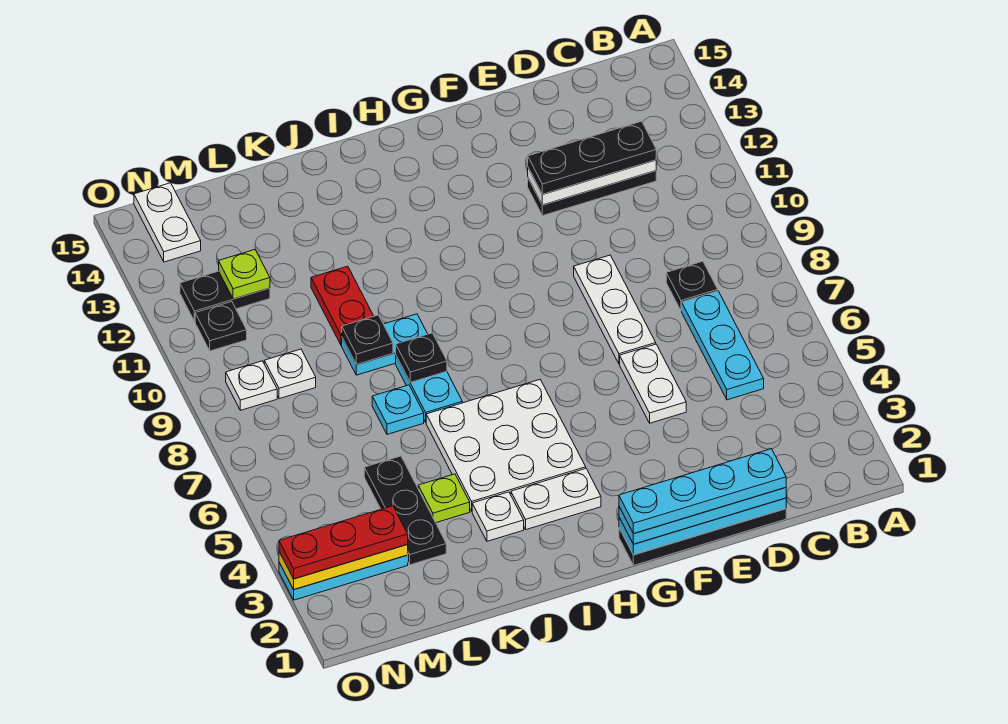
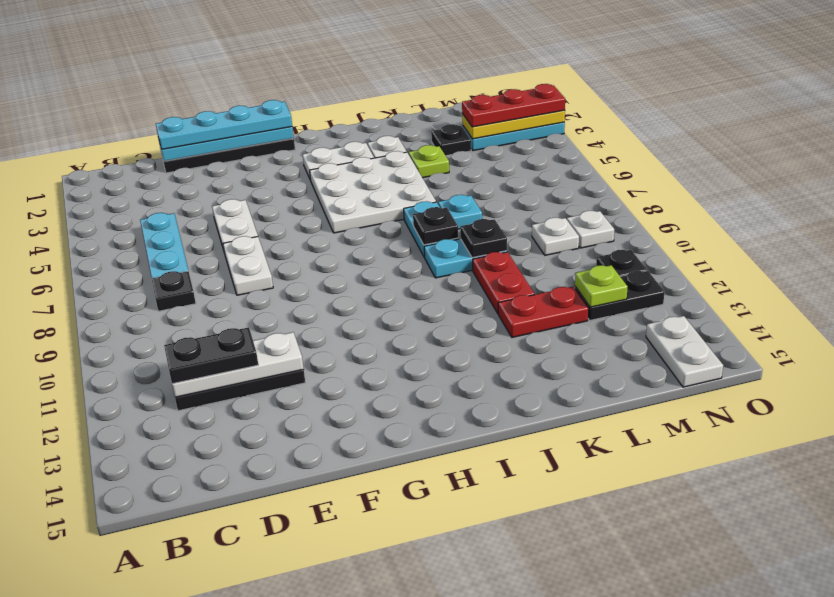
black 1x3 plate [528,121,656,194] -> black 1x2 plate [164,327,258,384]
cyan 1x4 plate [619,449,786,534] -> none
white 1x3 plate [574,255,656,364] -> white 1x2 plate [223,236,273,295]
none -> red 1x2 plate [498,287,588,337]
black 1x3 plate [364,456,446,565] -> black 1x1 plate [431,124,471,156]

